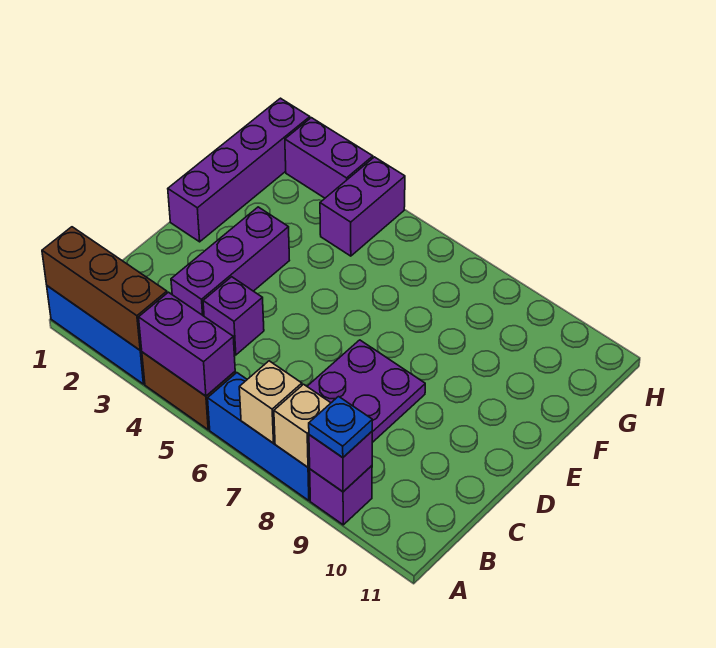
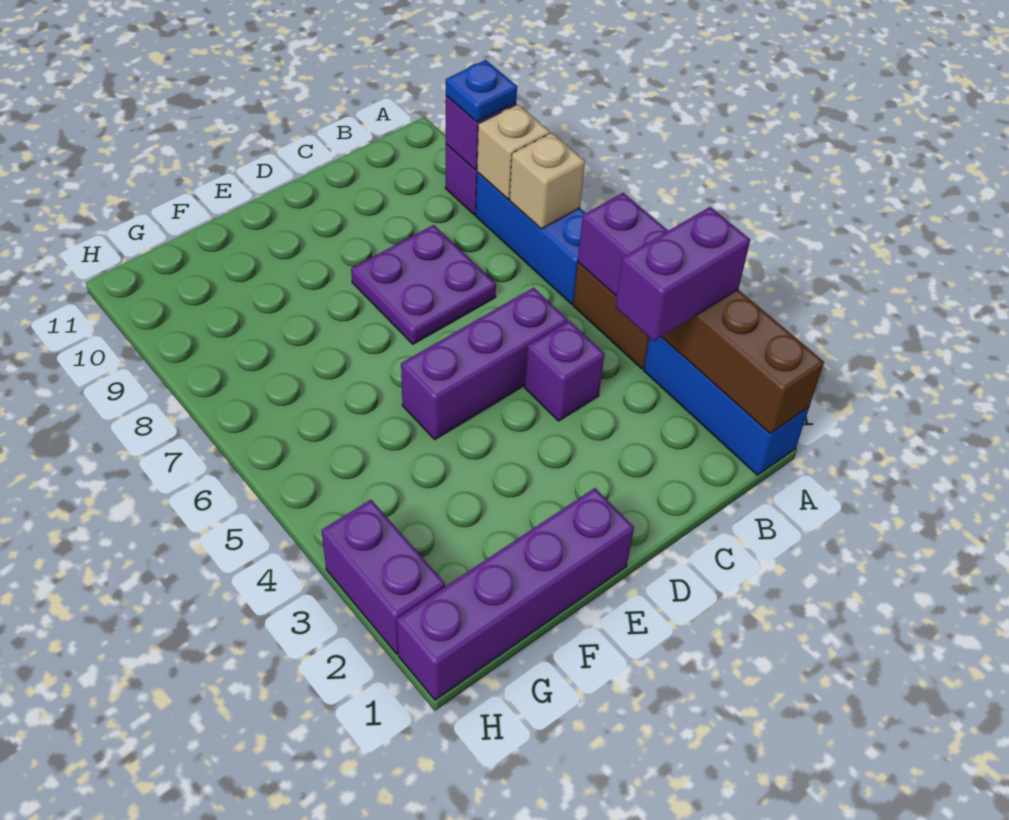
purple 1x3 brick [171,207,289,316] -> purple 1x3 brick moved to [401,288,568,439]
purple 1x2 brick [320,157,405,256] -> purple 1x2 brick moved to [615,207,750,341]

